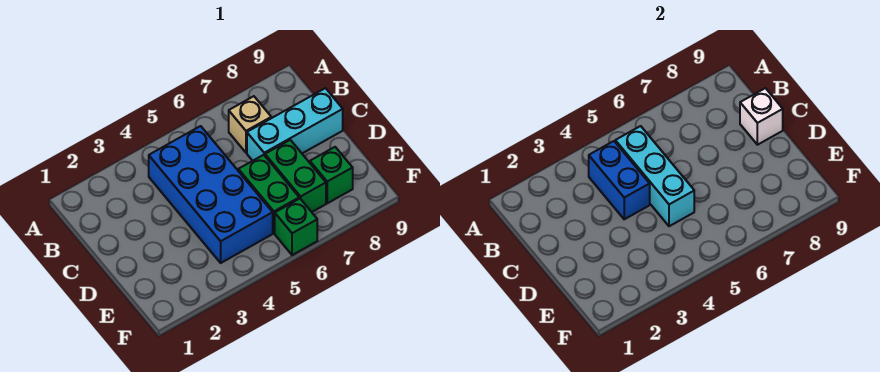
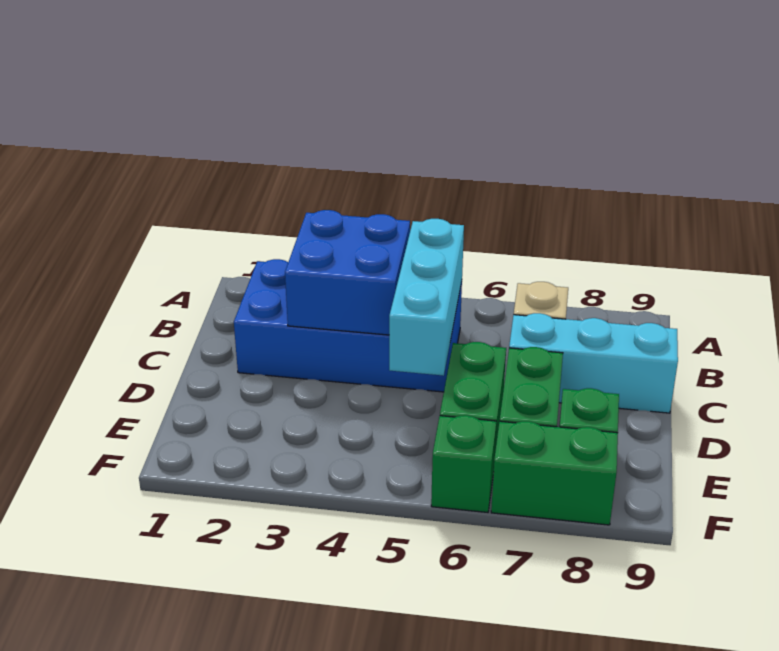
blue 2x4 brick [149,126,273,263] -> blue 2x4 brick turned to [234,259,462,392]
blue 1x2 brick [589,141,650,219] -> blue 2x2 brick [285,210,410,335]
white 1x1 brick [740,88,783,145] -> none
none -> green 1x2 brick [491,421,618,525]

